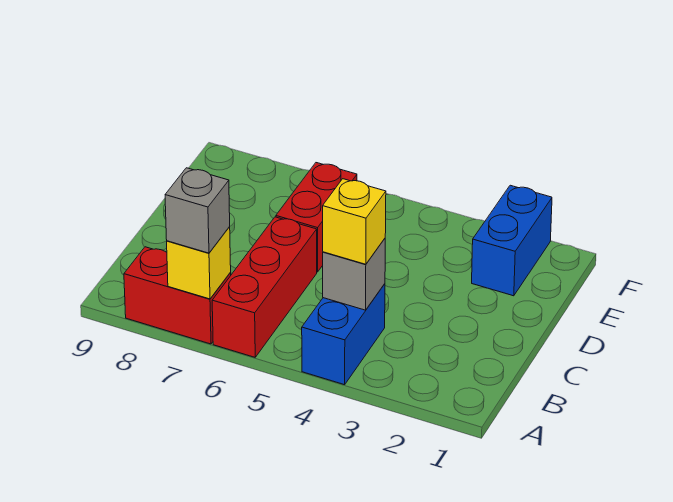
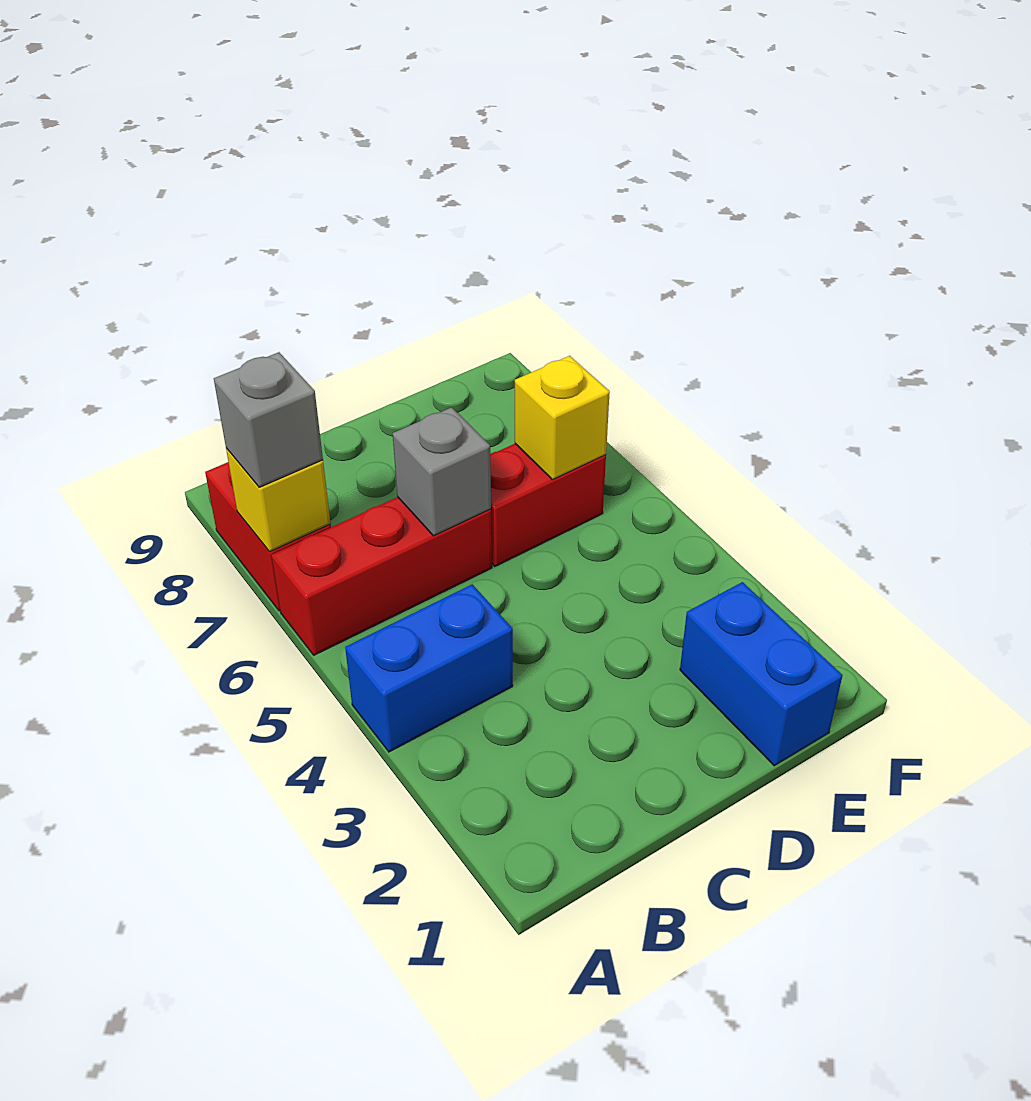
grey 1x1 brick [323,239,385,310] -> grey 1x1 brick moved to [393,407,491,536]
yellow 1x1 brick [323,179,386,264] -> yellow 1x1 brick moved to [515,356,610,480]
blue 1x2 brick [472,185,552,296] -> blue 1x2 brick turned to [680,582,843,766]

